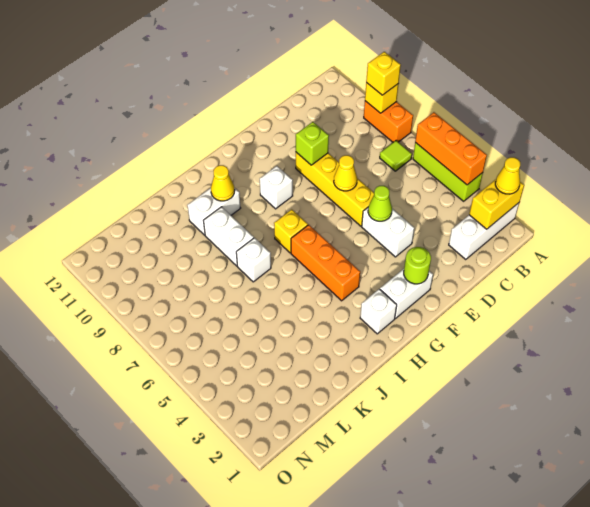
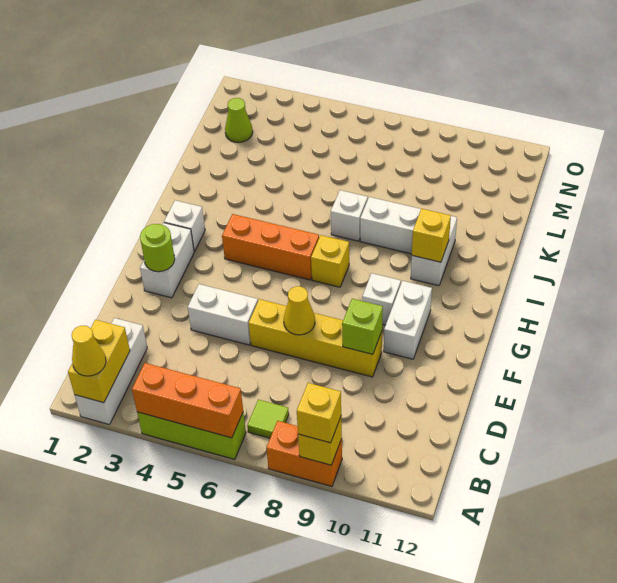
lime 1x1 cone [368,186,392,221] -> lime 1x1 cone moved to [225,98,253,142]
none -> white 1x2 brick [384,281,432,359]
yellow 1x1 cone [211,165,235,201] -> yellow 1x1 brick [412,209,451,262]

